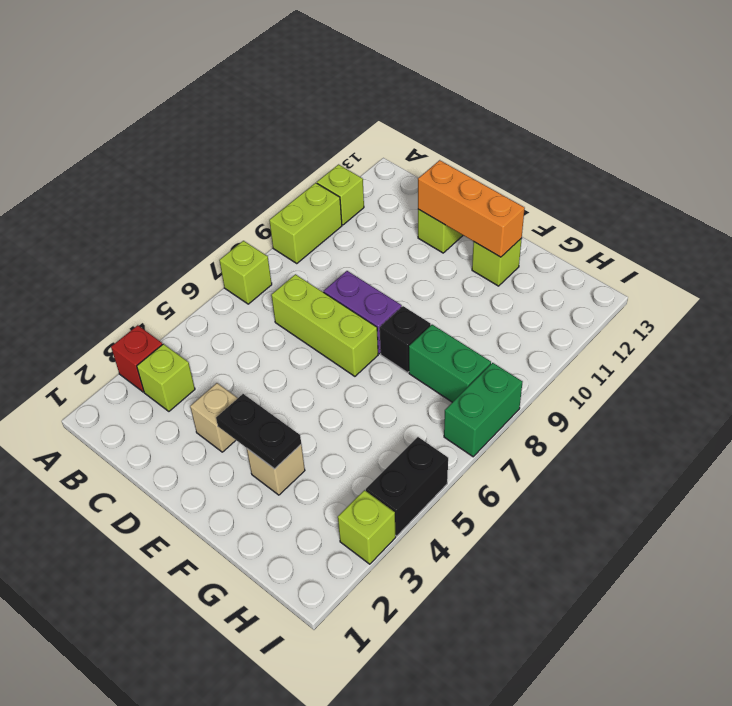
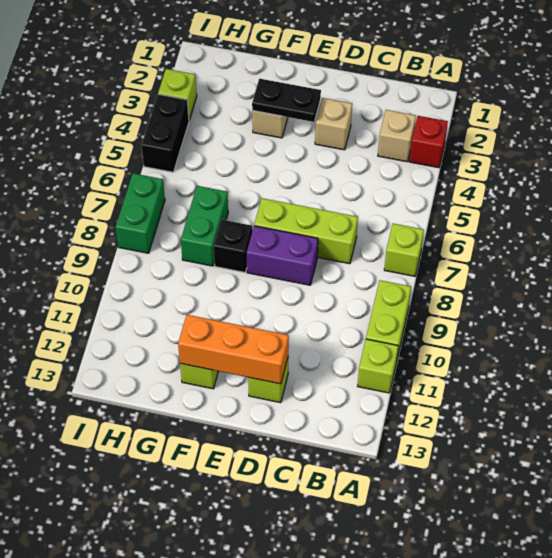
lime 1x1 brick [137,344,195,411] -> tan 1x1 brick [378,110,416,162]
green 1x2 brick [409,325,491,402] -> green 1x2 brick turned to [181,186,228,266]

